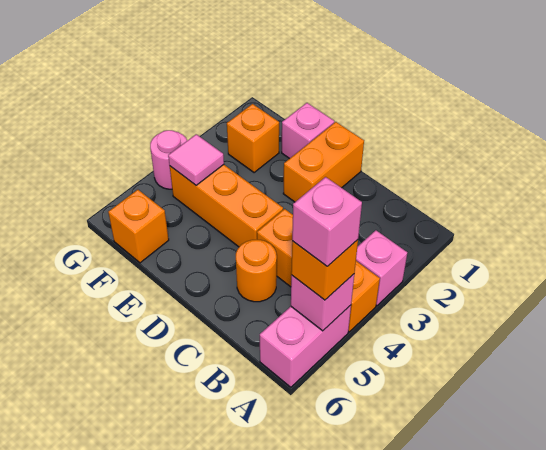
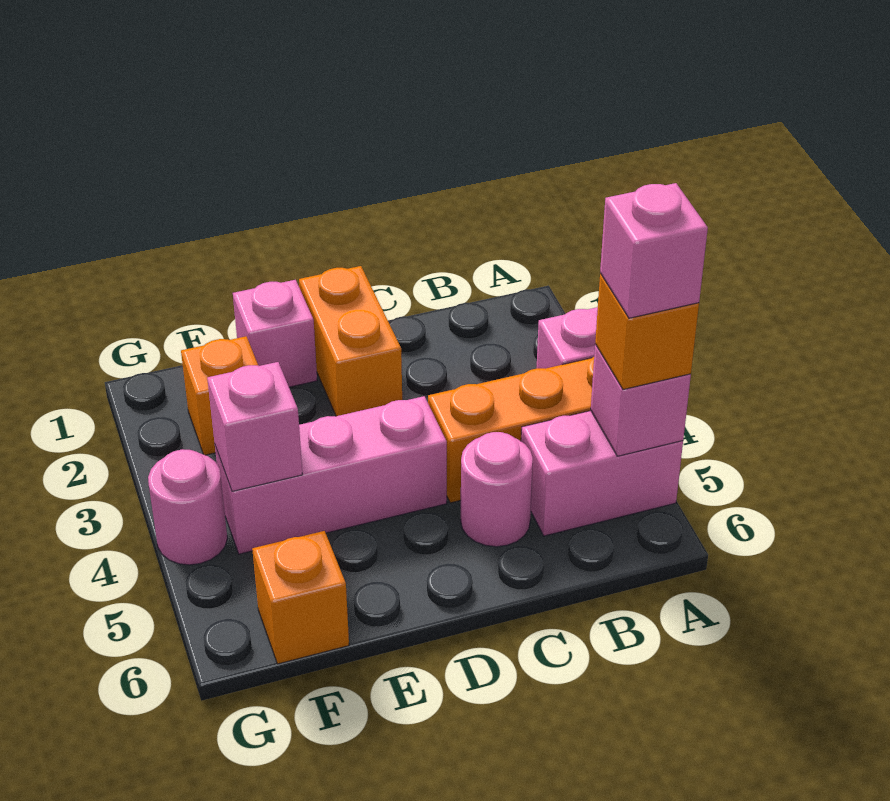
pink 1x2 brick [260,305,351,387] -> pink 1x2 brick turned to [521,411,683,536]
orange 1x1 round brick [236,240,277,302] -> pink 1x1 round brick [461,432,533,547]
orange 1x3 brick [170,165,283,247] -> pink 1x3 brick [215,396,447,554]
pink 1x1 tile [168,134,224,185] -> pink 1x1 brick [207,362,303,491]

